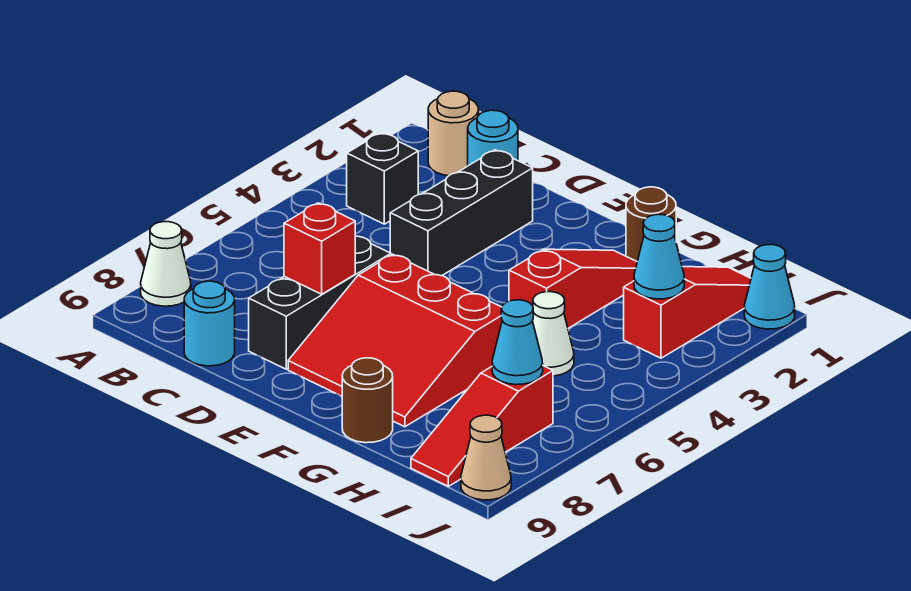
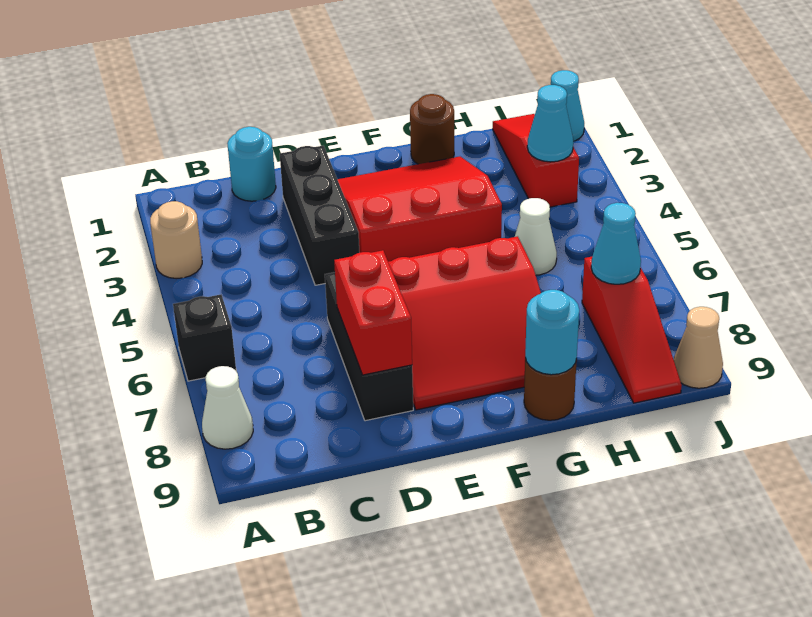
tan 1x1 round brick [428,91,479,176] -> tan 1x1 round brick moved to [150,201,202,279]
black 1x1 brick [347,133,418,224] -> black 1x1 brick moved to [173,295,236,381]
cyan 1x1 round brick [184,281,235,366] -> cyan 1x1 round brick moved to [525,290,579,375]
red 1x1 brick [284,203,355,294] -> red 1x2 brick [334,250,412,375]
red 1x3 slope [509,249,637,328] -> red 3x3 slope [338,157,502,262]

